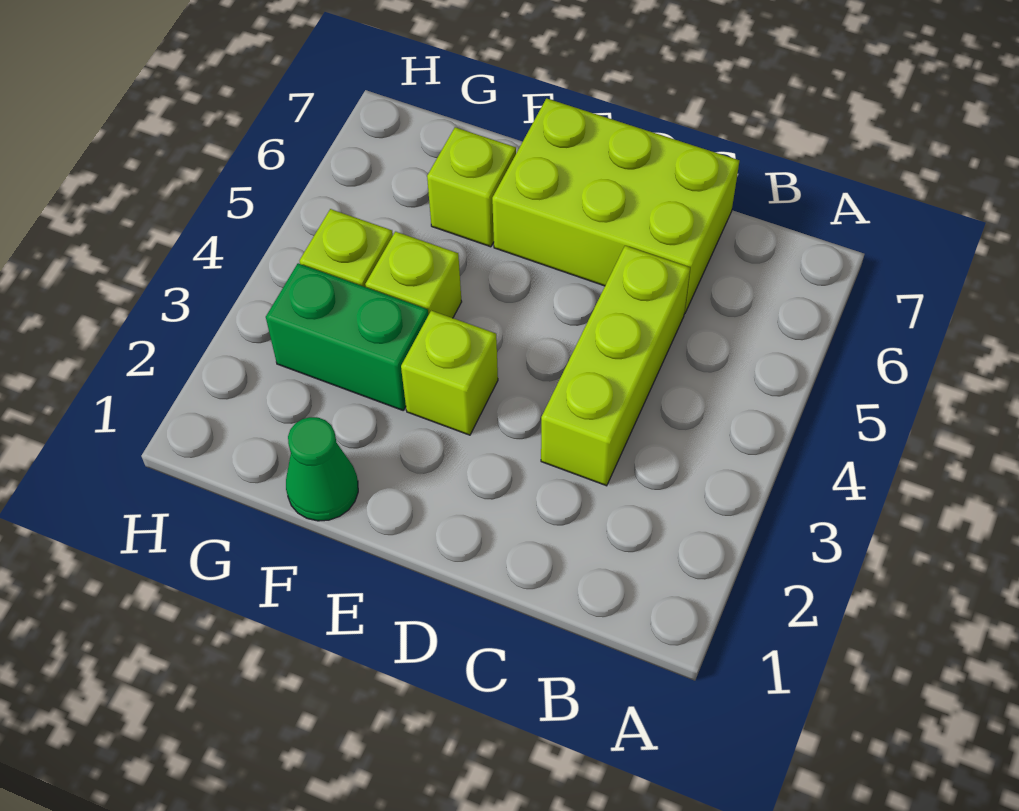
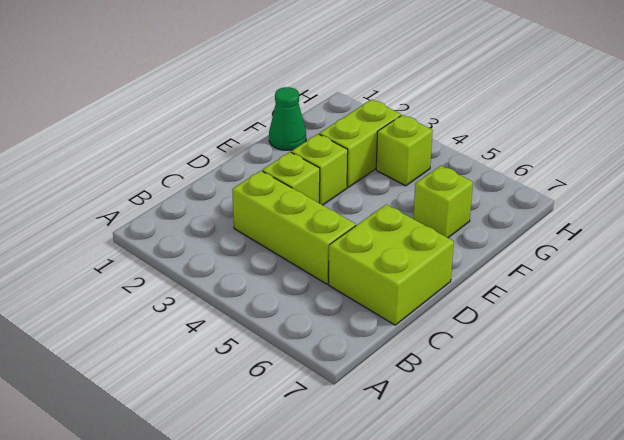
lime 2x3 brick [492,98,739,313] -> lime 2x2 brick [329,204,454,325]
green 1x2 brick [266,263,428,410] -> lime 1x2 brick [319,100,401,187]
lime 1x1 brick [365,232,462,318] -> lime 1x1 brick moved to [262,152,320,203]

